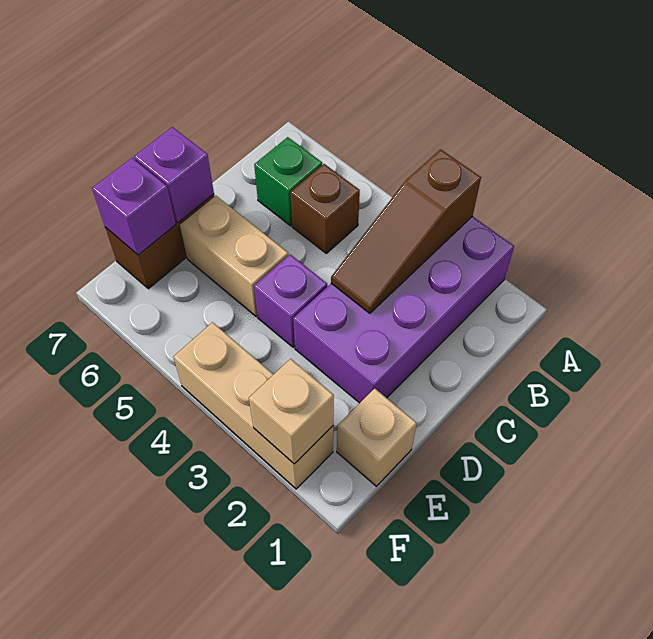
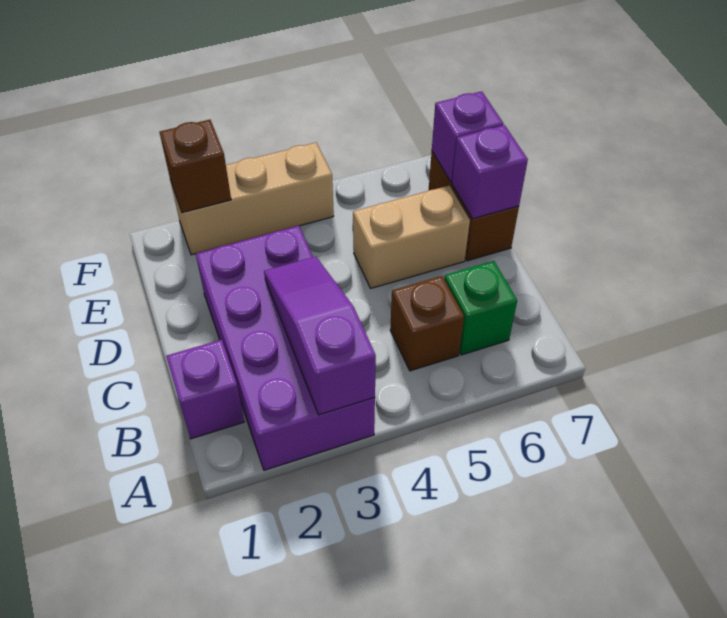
brown 1x3 slope [331,149,481,313] -> purple 1x3 slope [264,256,376,415]
purple 1x1 brick [254,254,327,347] -> purple 1x1 brick moved to [166,340,244,439]
tan 1x1 brick [337,389,417,486] -> none
tan 1x1 brick [249,359,334,464] -> brown 1x1 brick [160,120,231,213]

